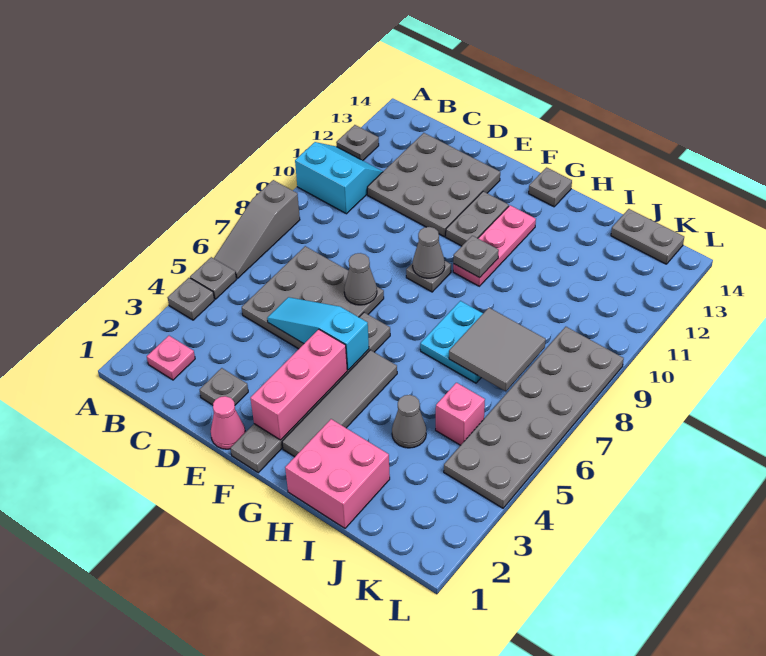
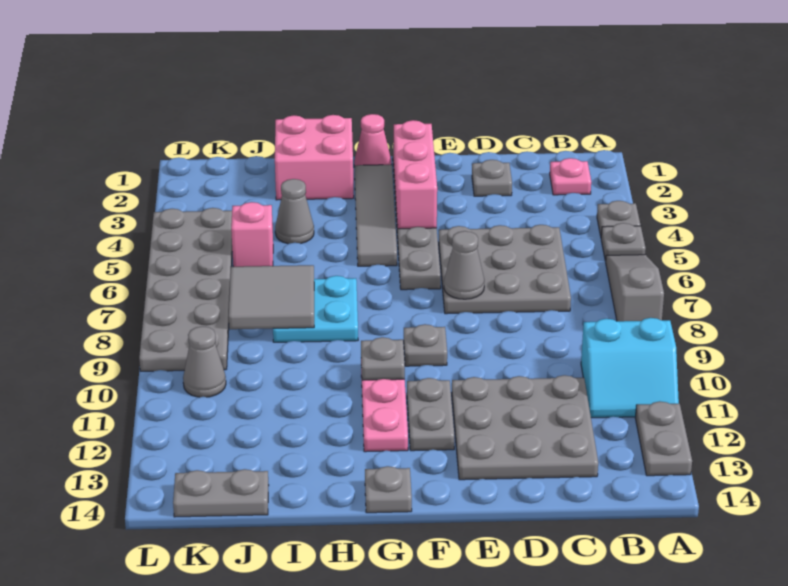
grey 1x1 plate [336,125,379,160] -> grey 1x2 plate [635,401,692,476]
cyan 1x3 slope [267,297,369,370] -> none
pink 1x1 cone [211,396,245,449] -> pink 1x1 cone moved to [354,114,391,167]
grey 1x1 cone [413,227,445,278] -> grey 1x1 cone moved to [183,326,226,397]

